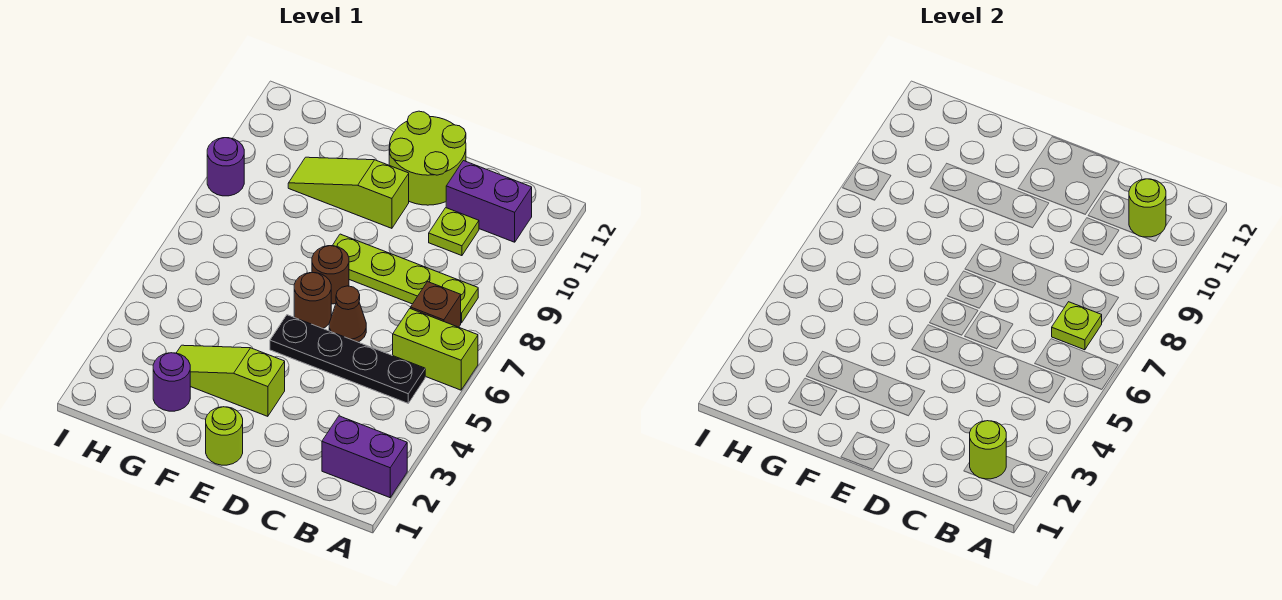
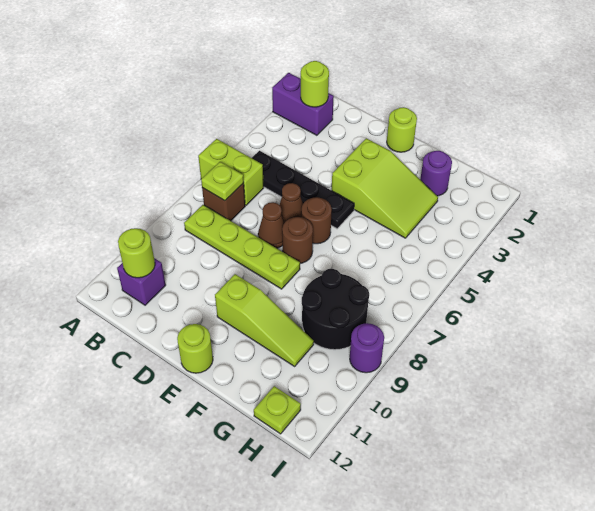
purple 1x2 brick [446,161,532,242] -> purple 1x1 brick [117,258,166,305]
lime 1x1 plate [429,208,479,256] -> lime 1x1 plate moved to [254,386,301,434]
none -> brown 1x1 cone [258,202,284,248]
lime 2x2 round brick [389,111,466,205] -> lime 1x1 round brick [177,324,213,373]
lime 1x3 slope [177,345,285,416] -> lime 2x3 slope [332,138,438,238]
none -> black 2x2 round brick [302,269,369,350]

